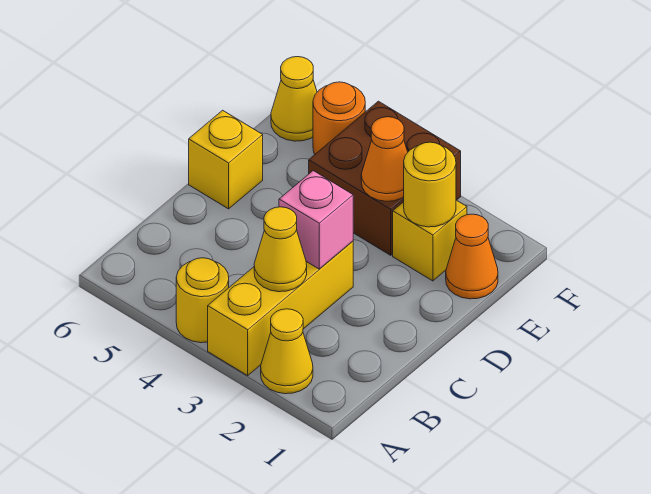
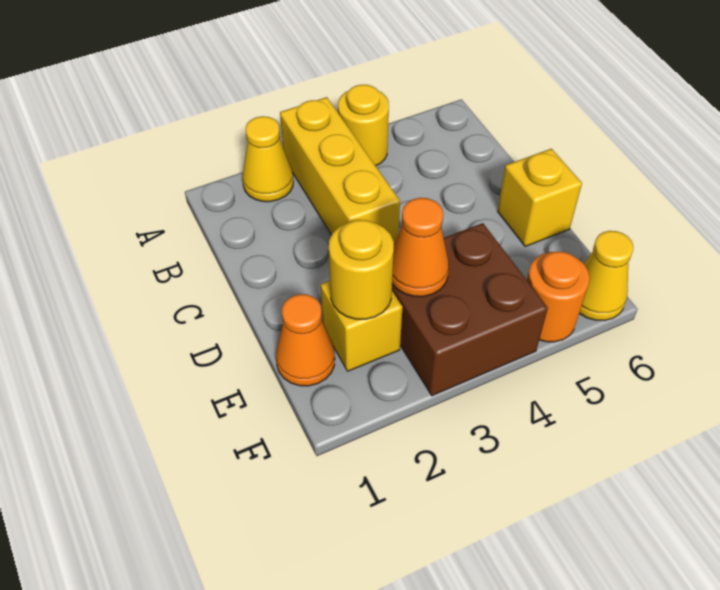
yellow 1x1 cone [254,207,307,292] -> none
pink 1x1 brick [279,171,353,269] -> none

